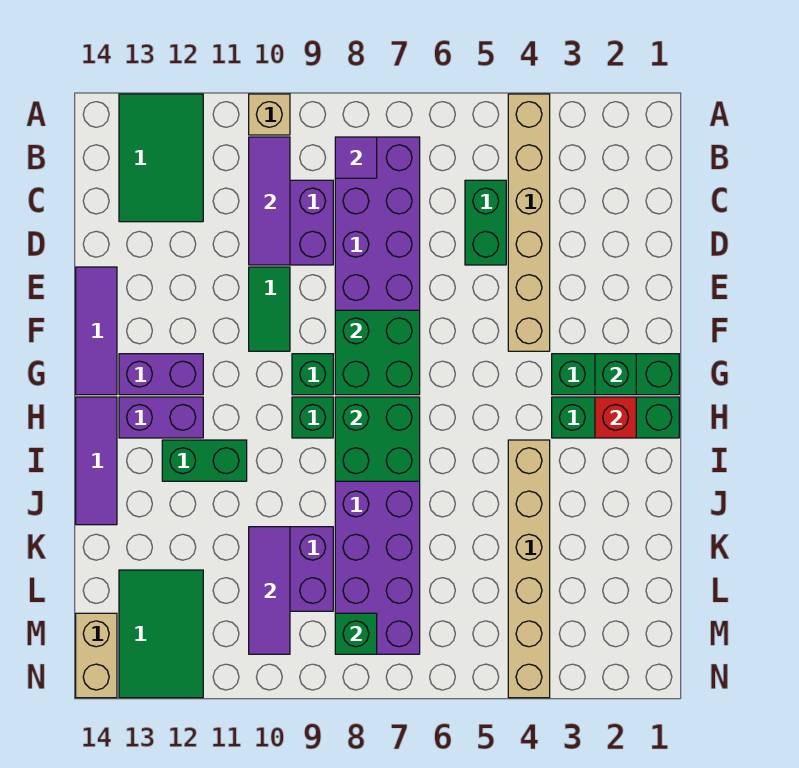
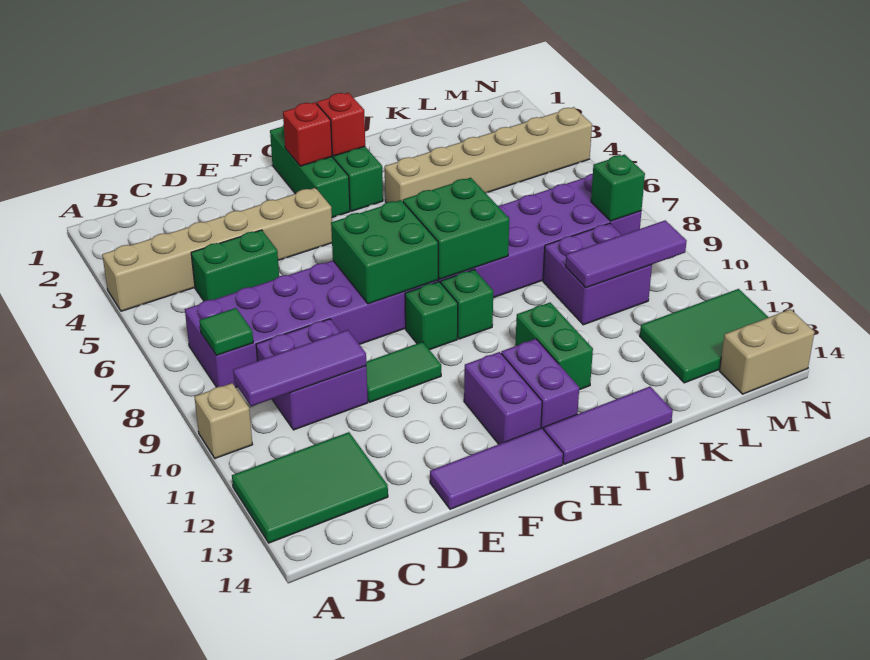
purple 1x1 tile [335,137,377,178] -> green 1x1 tile [199,308,253,355]
green 1x1 brick [595,354,636,395] -> red 1x1 brick [283,102,332,166]

